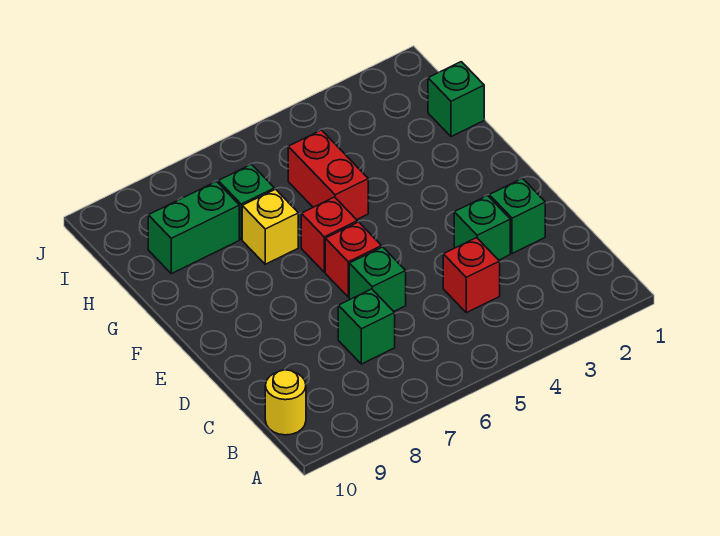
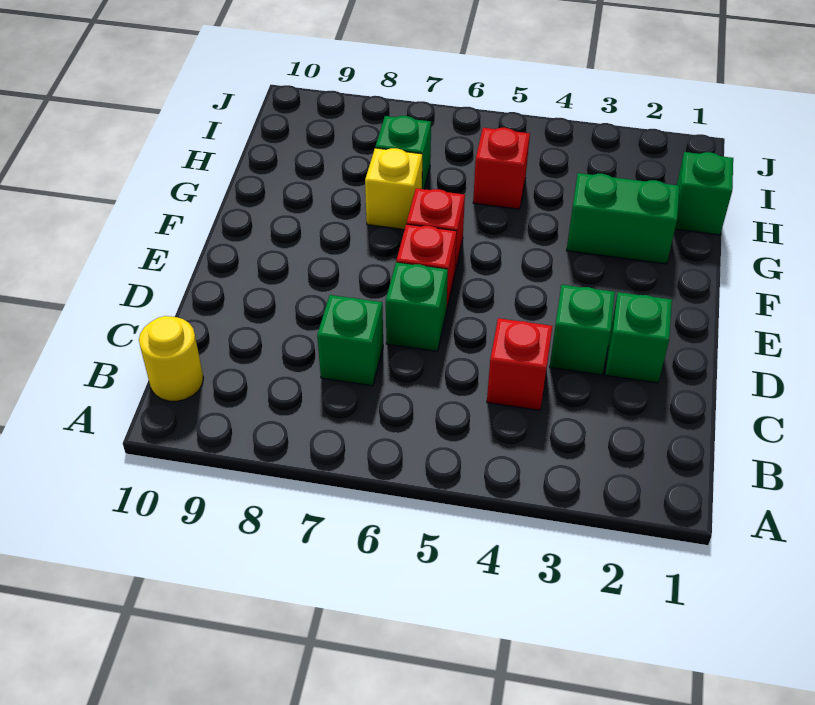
red 1x2 brick [288,130,368,220] -> red 1x1 brick [473,128,530,209]
green 1x2 brick [148,182,239,274] -> green 1x2 brick moved to [567,173,679,264]

